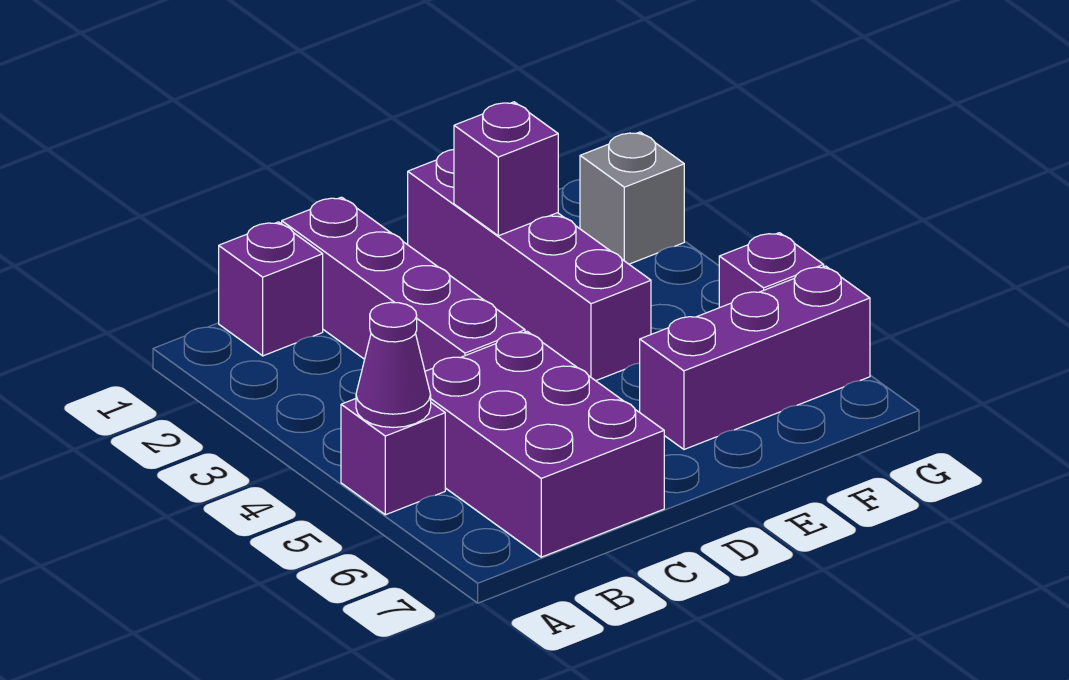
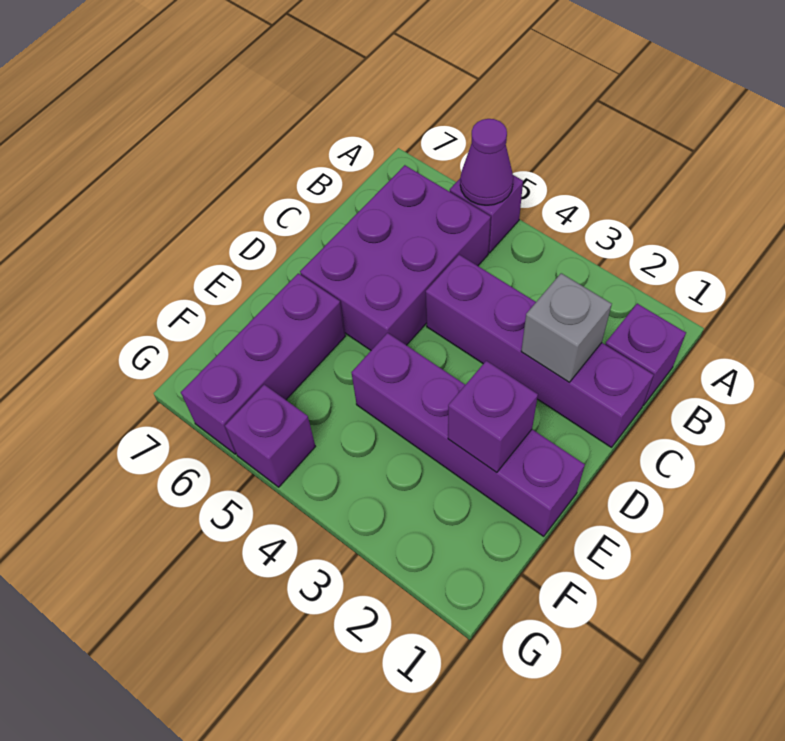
purple 2x3 brick [425,332,664,557] -> purple 2x3 brick turned to [300,165,491,350]
grey 1x1 brick [580,132,684,264] -> grey 1x1 brick moved to [521,273,612,382]

